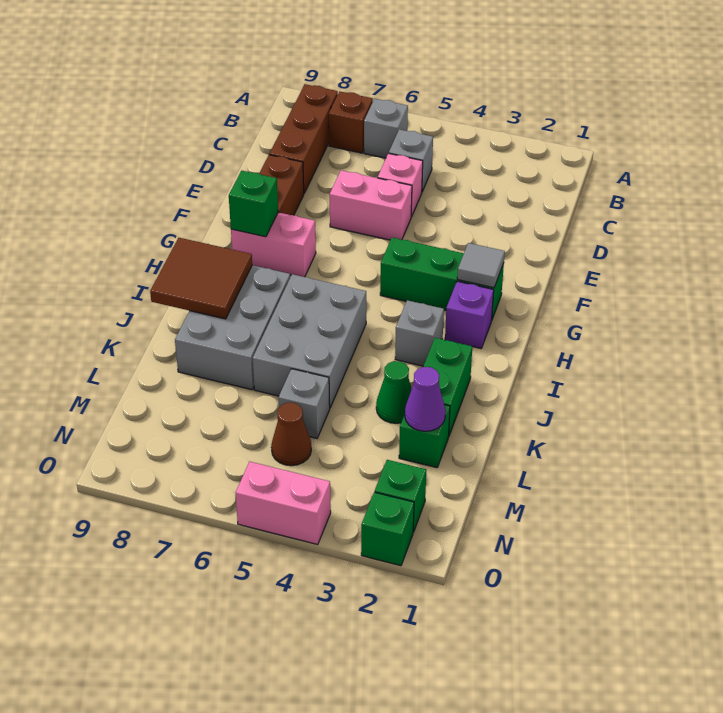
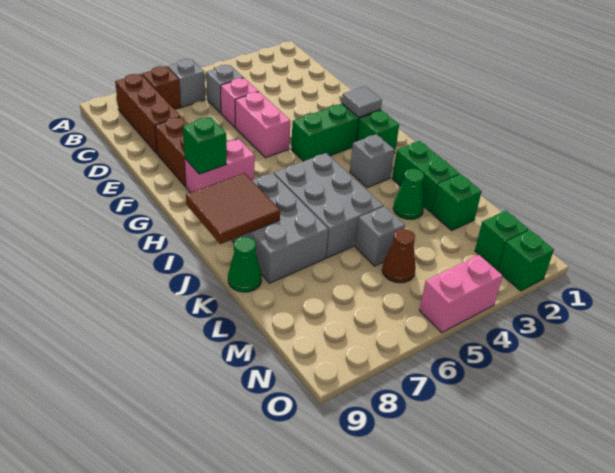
pink 1x2 brick [330,170,412,240] -> pink 1x2 brick turned to [235,92,291,158]
purple 1x1 brick [445,281,494,348] -> green 1x1 brick [357,110,399,153]
none -> green 1x1 cone [228,237,262,292]
purple 1x1 cone [405,367,446,431] -> none

